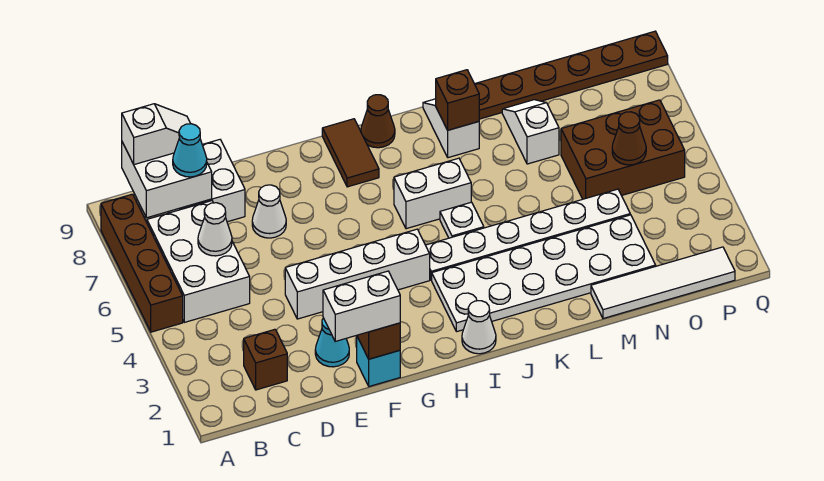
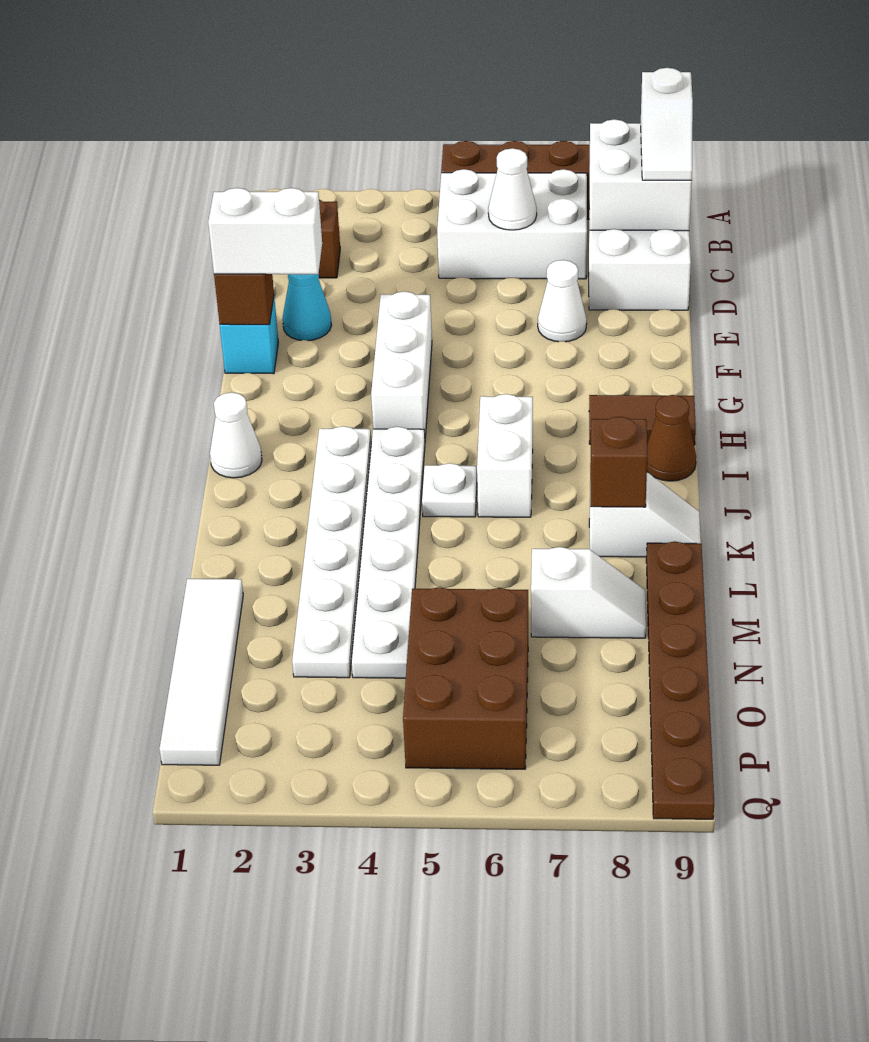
cyan 1x1 cone [173,124,207,177] -> none
white 1x2 brick [323,271,400,341] -> white 1x2 brick turned to [208,188,322,274]
white 1x4 brick [285,229,430,319] -> white 1x3 brick [371,292,432,438]
white 2x6 plate [432,215,656,332] -> white 1x6 plate [292,426,371,678]
brown 1x1 cone [612,112,646,165] -> none

